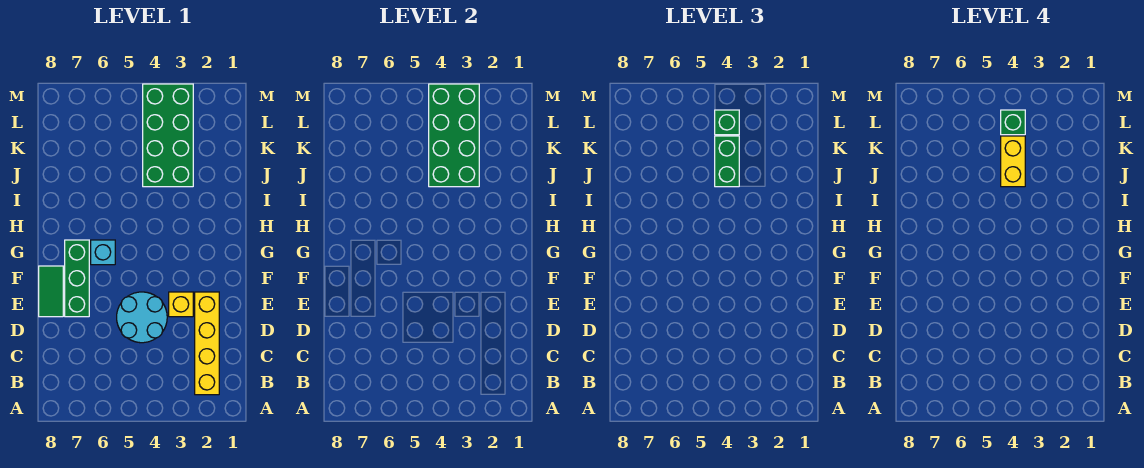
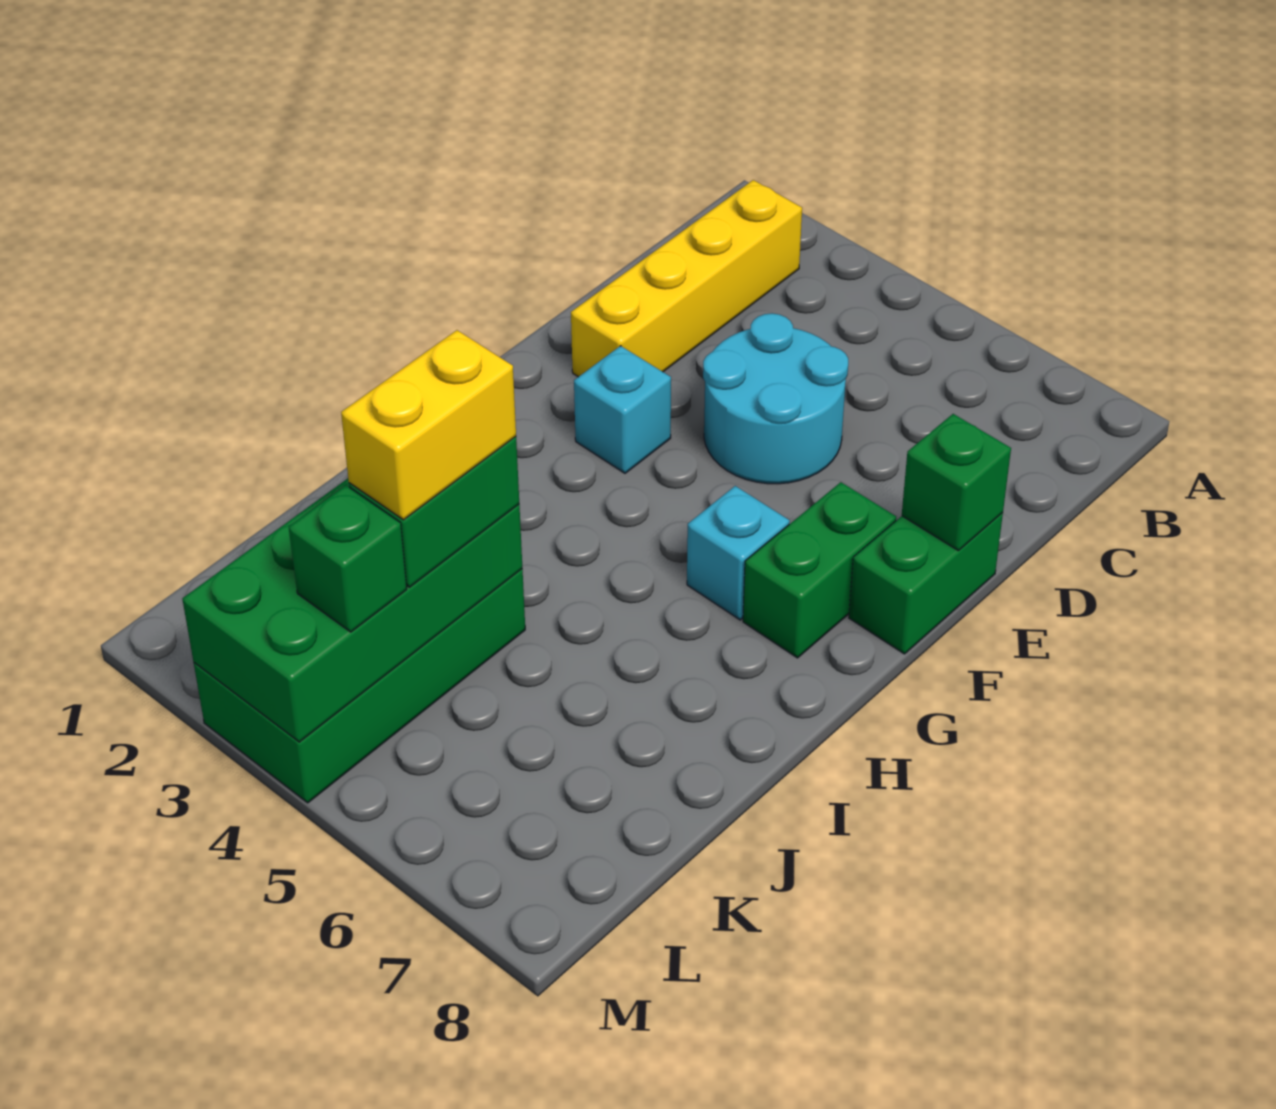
yellow 1x1 brick [169,292,193,317] -> none
green 1x3 brick [65,240,89,317] -> green 1x2 brick [743,482,896,658]
green 1x2 tile [39,266,63,317] -> green 1x2 brick [849,513,1003,654]
none -> cyan 1x1 brick [574,346,671,473]
green 1x1 brick [1001,110,1025,135] -> green 1x1 brick moved to [902,414,1011,551]

